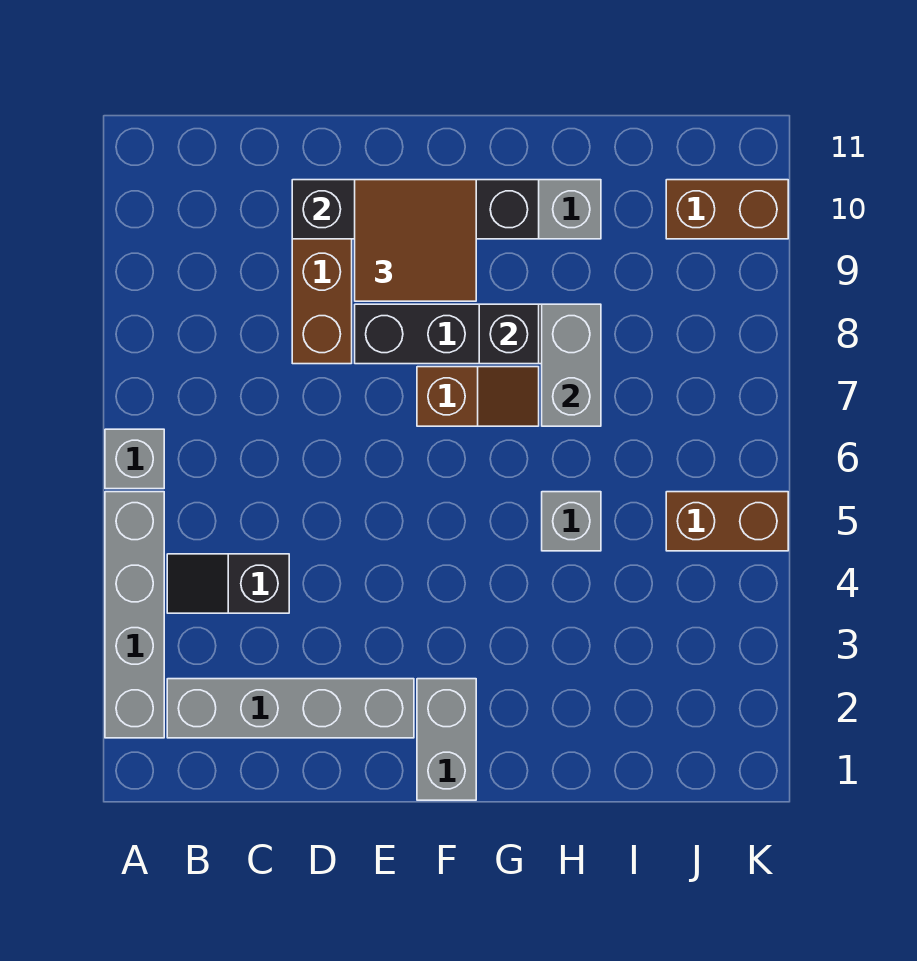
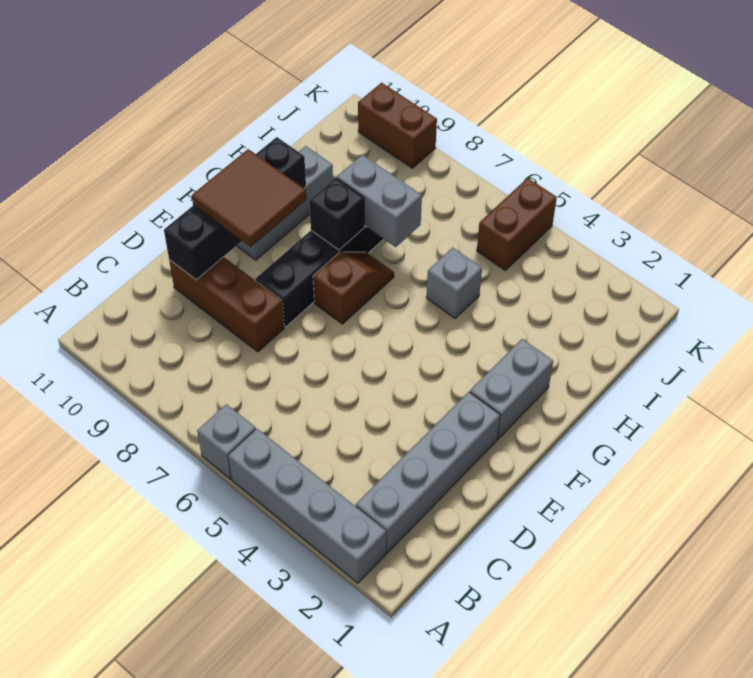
black 1x2 slope [167,554,289,613] -> none
grey 1x2 brick [417,679,476,800] -> grey 1x2 brick turned to [470,339,553,439]
brown 1x2 brick [666,180,788,239] -> brown 1x2 brick turned to [358,83,437,168]

